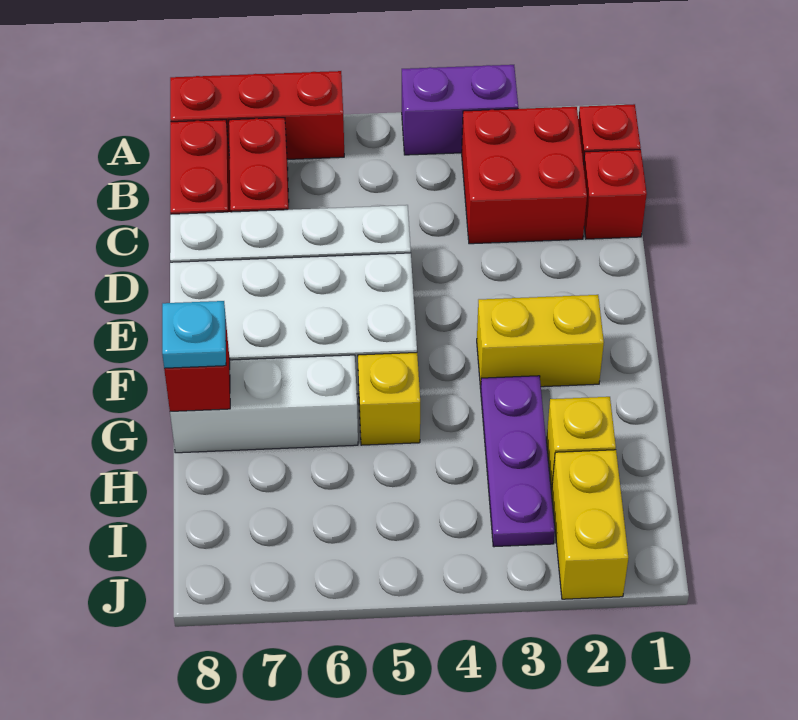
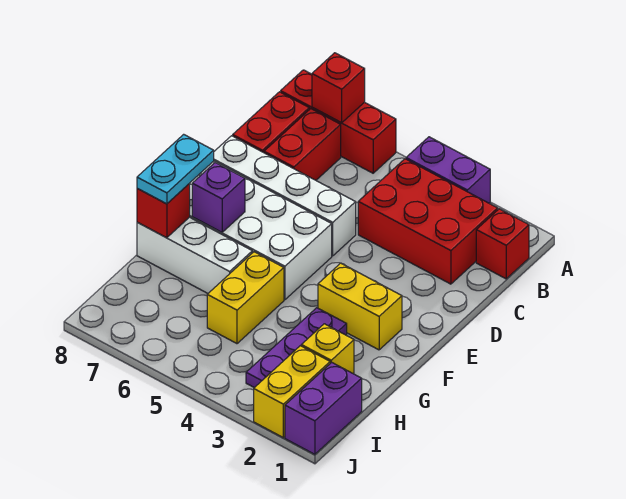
red 2x2 brick [462,107,587,244] -> red 2x3 brick [358,159,498,284]
red 1x1 brick [584,150,647,239] -> red 1x1 brick moved to [312,53,365,123]
none -> purple 1x1 brick [192,163,245,232]
yellow 1x1 brick [358,353,420,445] -> yellow 1x2 brick [207,252,284,344]
cyan 1x1 plate [162,301,226,369] -> cyan 1x2 plate [137,134,214,204]
none -> purple 1x2 brick [285,362,362,454]

